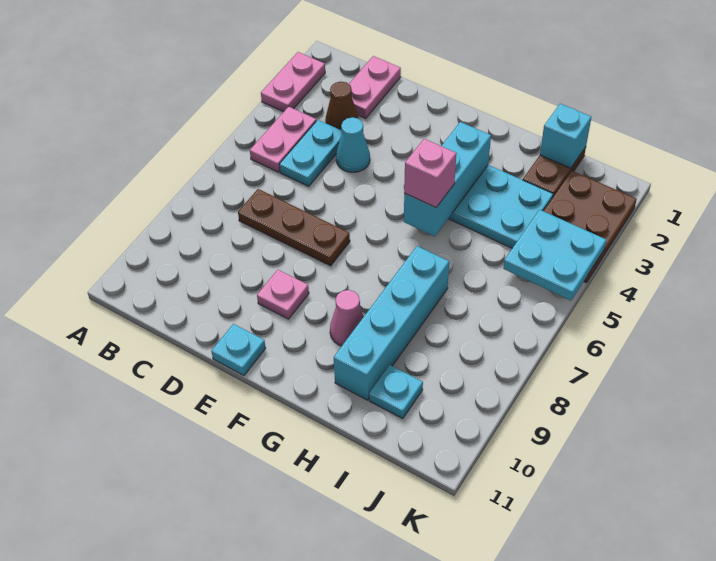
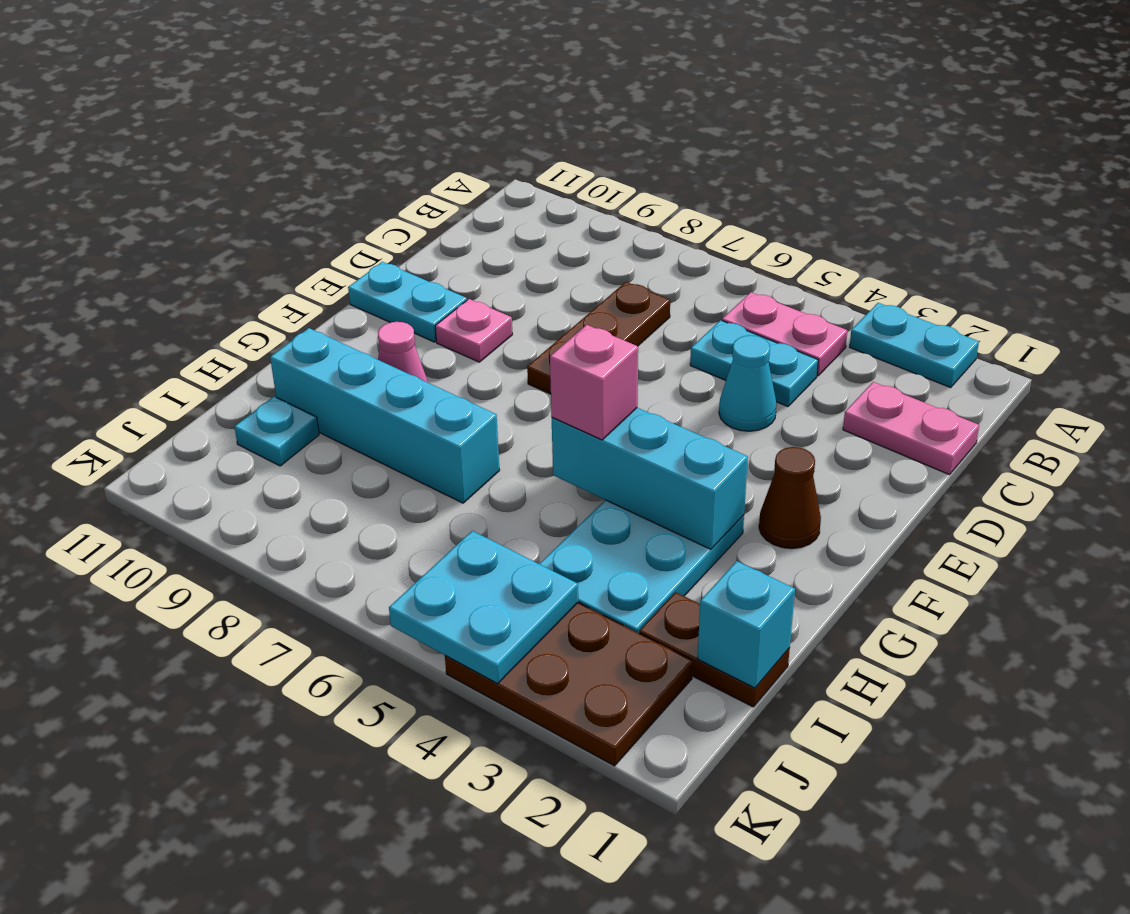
pink 1x2 plate [261,52,325,112] -> cyan 1x2 plate [850,303,979,388]
brown 1x1 cone [325,82,359,130] -> brown 1x1 cone moved to [759,447,821,549]
cyan 1x1 plate [211,324,266,376] -> cyan 1x2 plate [348,262,467,342]

